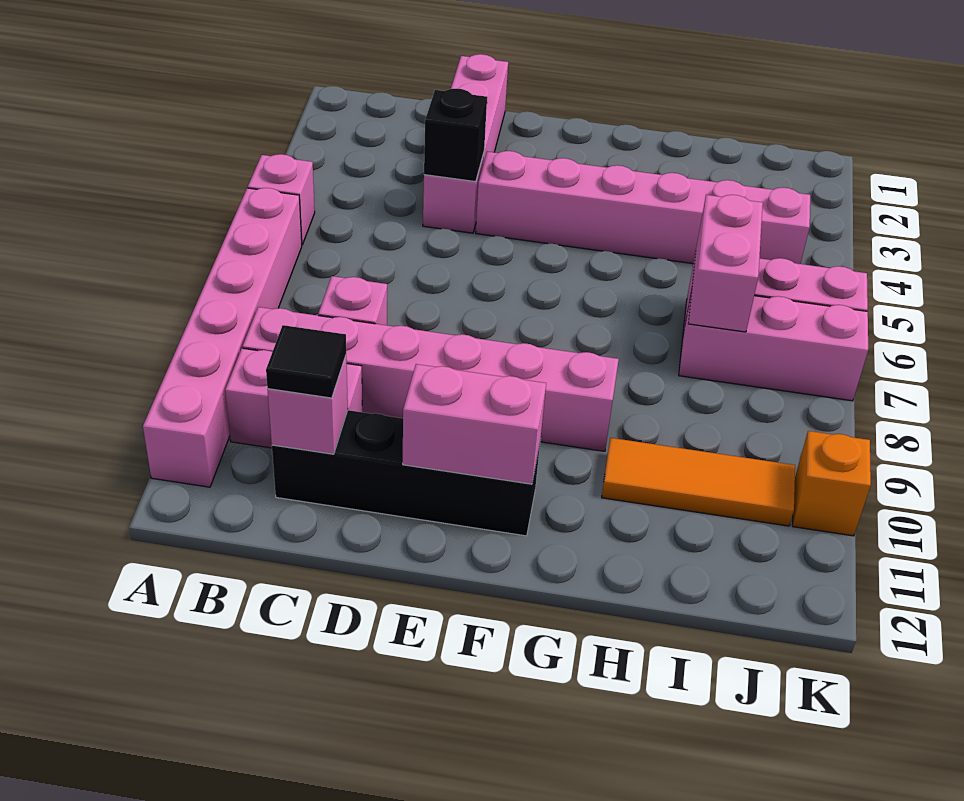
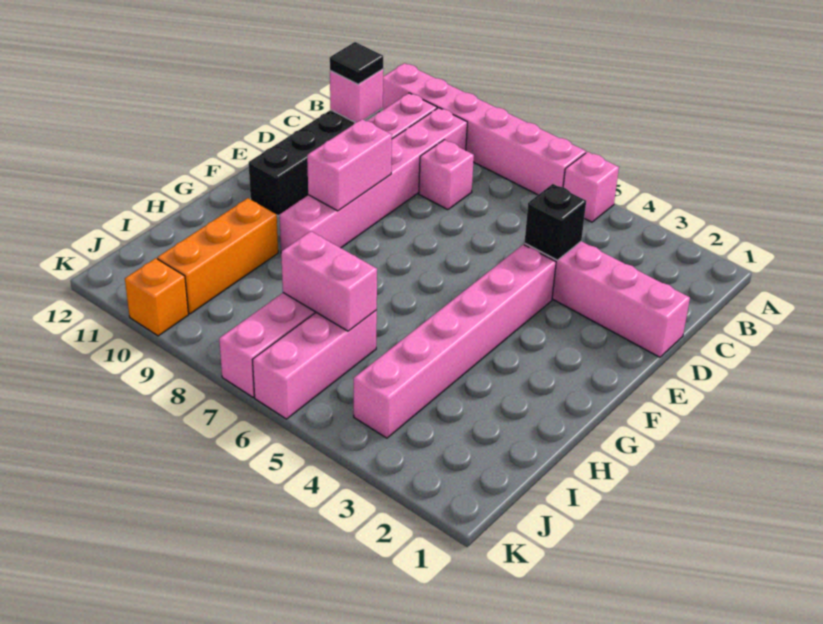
pink 1x2 brick [403,364,546,484] -> pink 1x2 brick moved to [307,119,392,211]
orange 1x3 tile [602,438,795,526] -> orange 1x3 brick [157,198,278,314]

